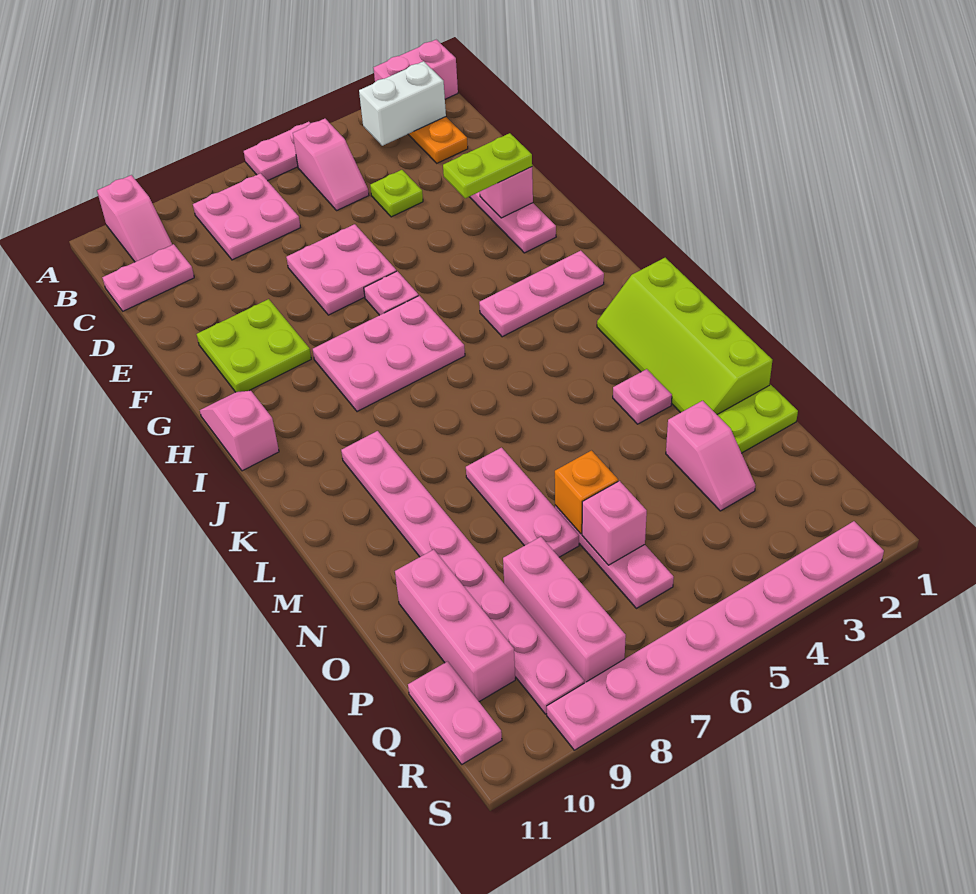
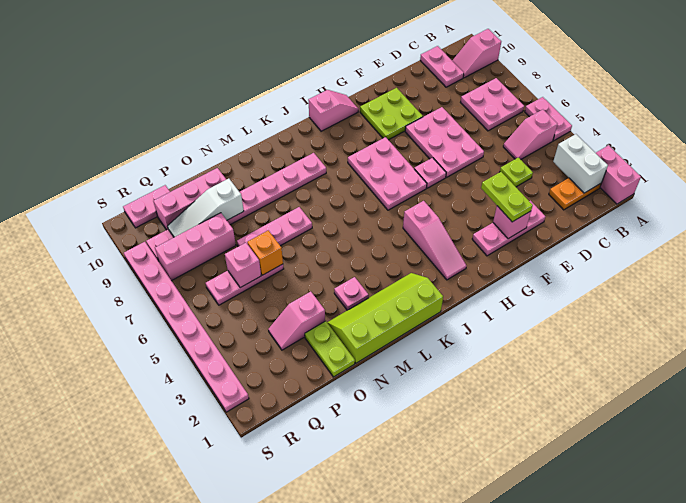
pink 2x2 plate [286,224,396,315] -> pink 2x3 plate [405,107,484,177]
pink 1x3 plate [479,251,604,337] -> pink 1x3 slope [403,201,466,280]
none -> white 1x3 slope [167,179,244,237]

